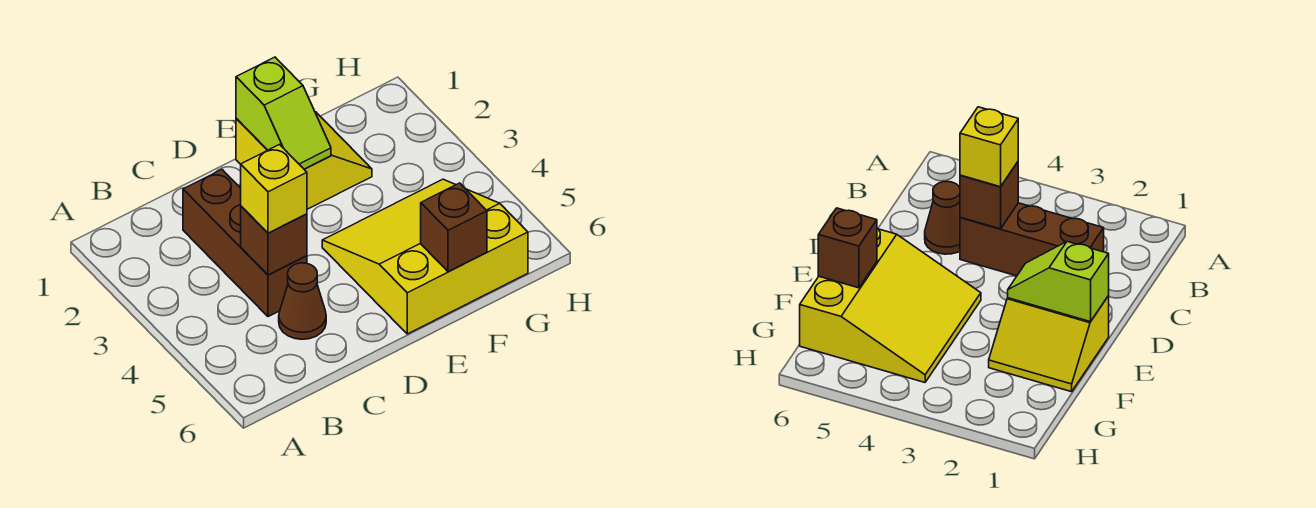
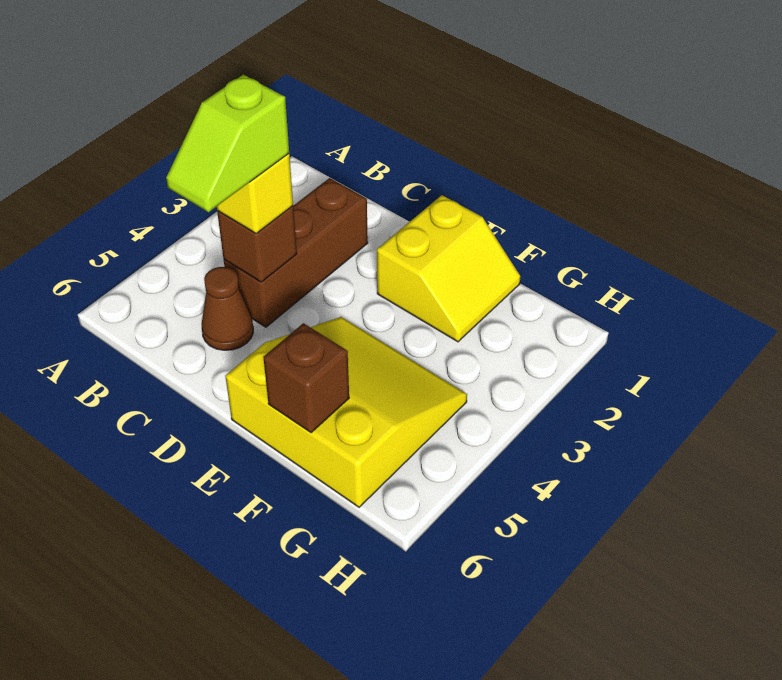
lime 1x2 slope [236,57,331,169] -> lime 1x2 slope moved to [166,75,289,212]

